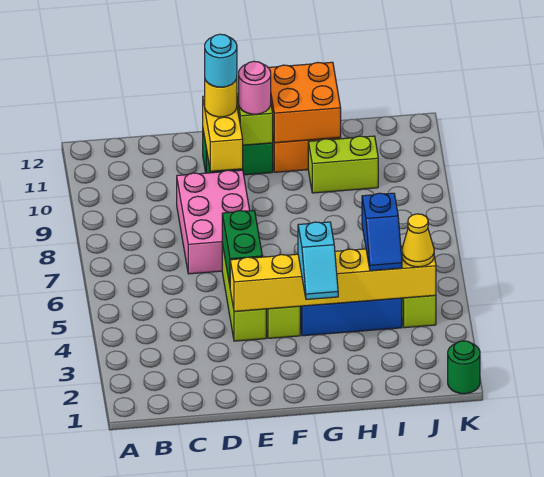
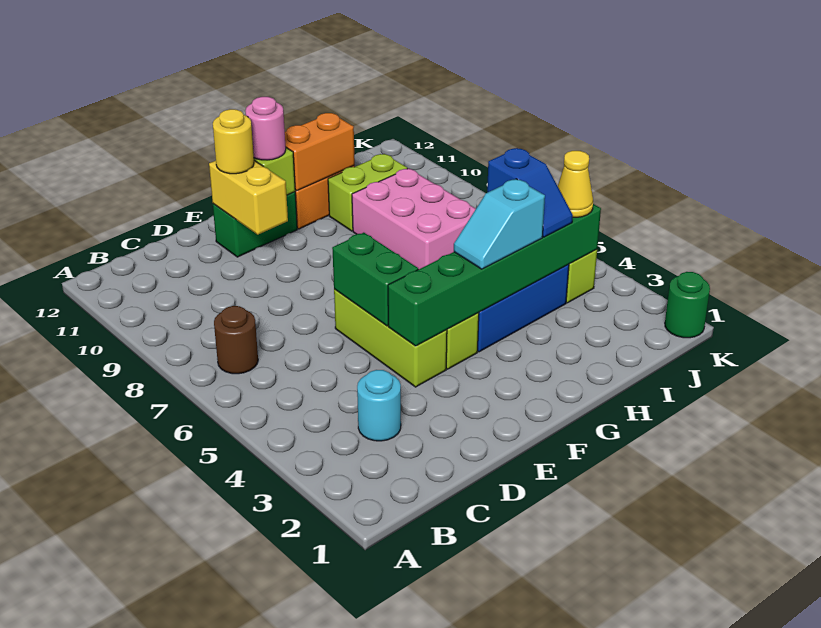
none -> brown 1x1 round brick [214,306,258,374]
pink 2x3 brick [177,170,250,274] -> pink 2x3 brick moved to [352,168,476,269]
yellow 1x6 brick [230,246,436,311] -> green 1x6 brick [388,204,601,346]
cyan 1x1 round brick [205,34,237,87] -> cyan 1x1 round brick moved to [357,370,401,441]
cyan 1x2 slope [298,222,338,299] -> cyan 1x2 slope turned to [454,179,545,269]
orange 2x2 brick [268,62,341,143] -> orange 1x2 brick [285,113,355,191]

